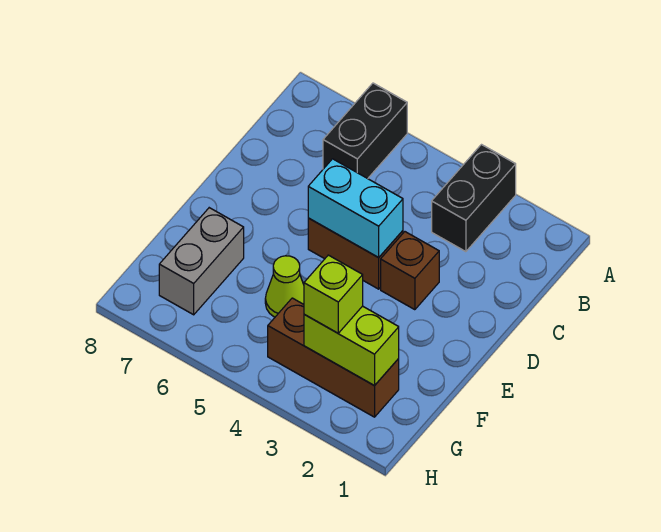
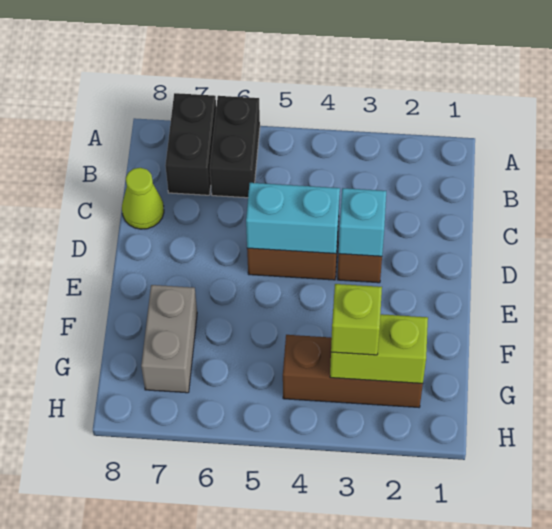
black 1x2 brick [432,145,516,252] -> black 1x2 brick moved to [165,93,216,195]
none -> cyan 1x1 brick [339,188,386,256]
lime 1x1 cone [265,256,304,317] -> lime 1x1 cone moved to [122,168,164,229]

